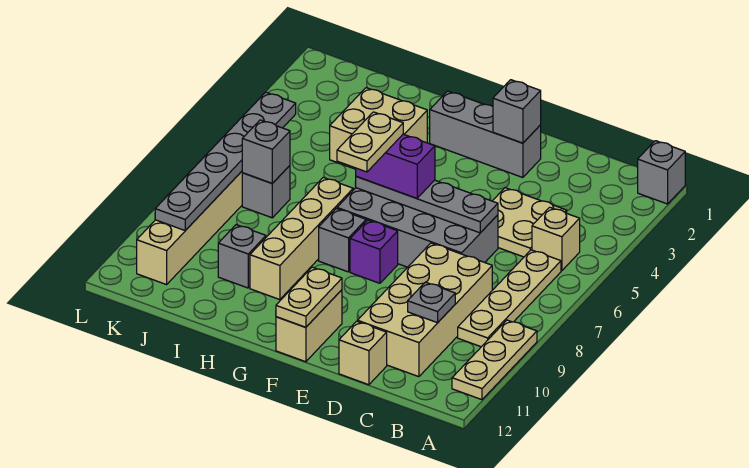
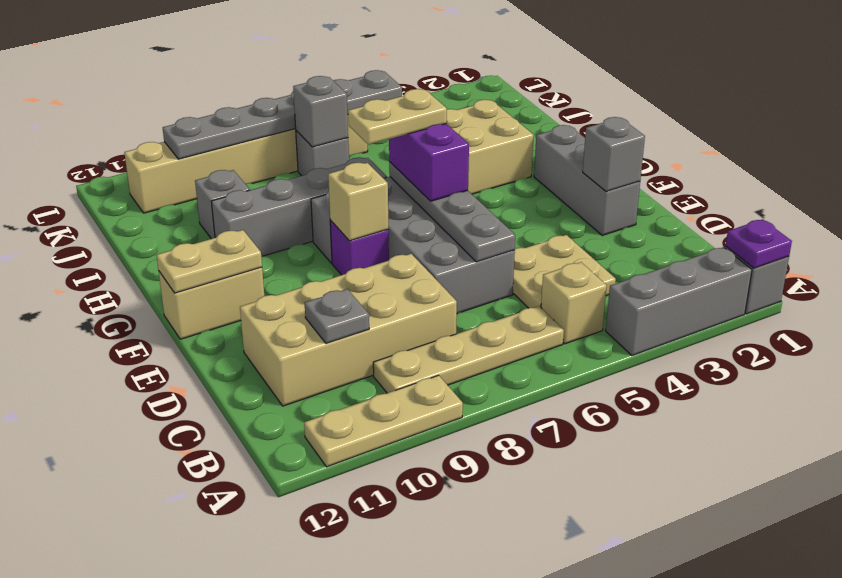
none -> purple 1x1 plate [726,219,792,268]
none -> grey 1x3 brick [606,247,752,356]
tan 1x1 brick [339,321,387,385] -> tan 1x1 brick moved to [328,163,389,241]
tan 1x4 brick [250,177,353,300] -> grey 1x4 brick [211,157,387,256]

